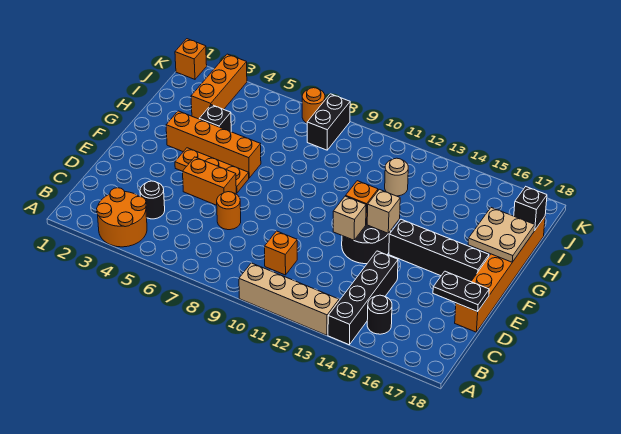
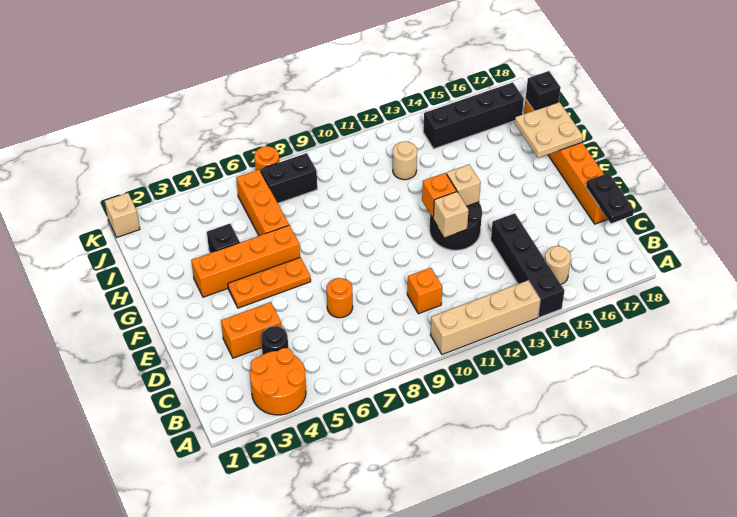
black 1x1 round brick [367,295,392,334] -> tan 1x1 round brick [545,246,571,284]
black 1x2 plate [433,271,489,312] -> black 1x2 plate turned to [586,173,634,224]
orange 1x2 brick [183,157,236,205] -> orange 1x2 brick moved to [221,302,281,358]
black 1x4 brick [389,219,489,282] -> black 1x4 brick moved to [423,82,524,149]
orange 1x3 brick [191,54,247,119] -> orange 1x3 brick moved to [236,170,289,236]
black 1x2 brick [307,94,350,150] -> black 1x2 brick turned to [260,153,317,203]
orange 1x1 brick [175,39,207,79] -> tan 1x1 brick [105,193,140,237]

